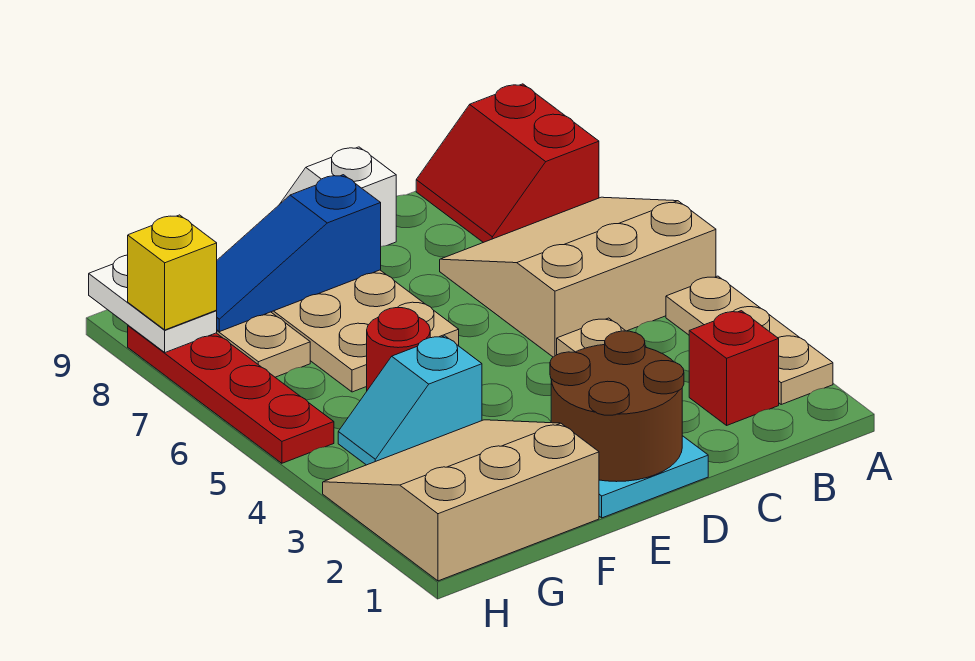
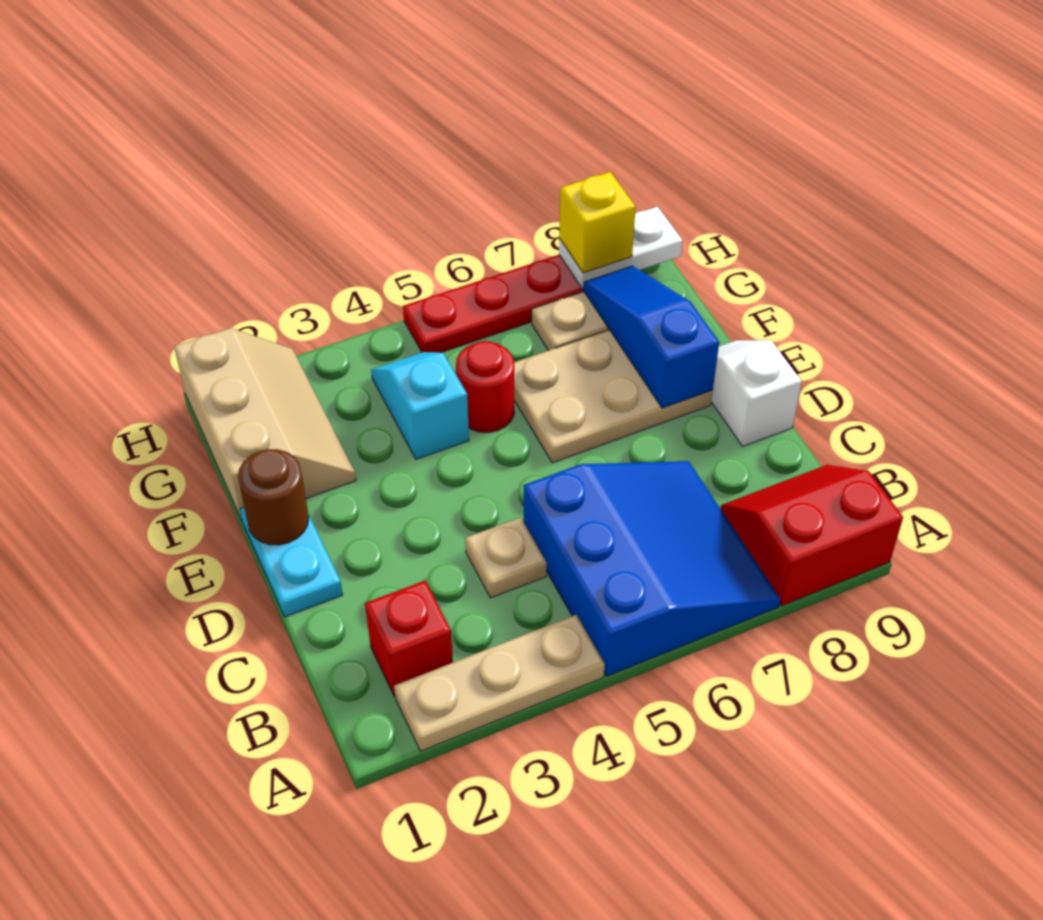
tan 3x3 slope [440,197,716,357] -> blue 3x3 slope [524,461,780,676]
brown 2x2 round brick [550,331,684,482] -> brown 1x1 round brick [238,449,309,545]
tan 3x3 slope [323,420,599,581] -> tan 2x3 slope [174,328,356,520]

